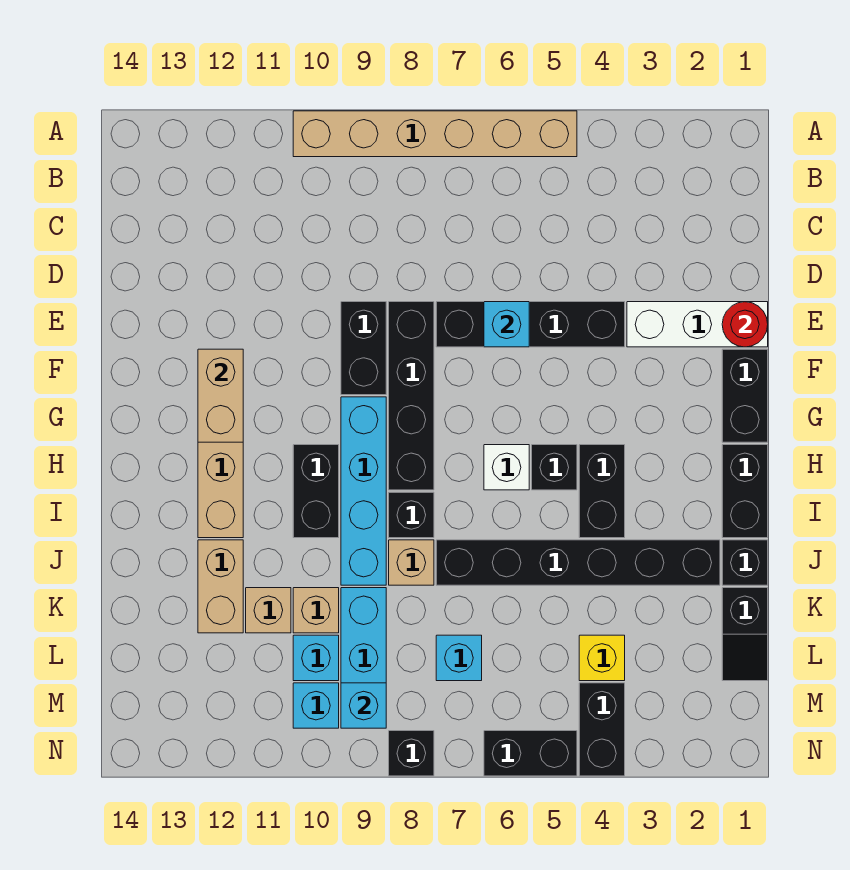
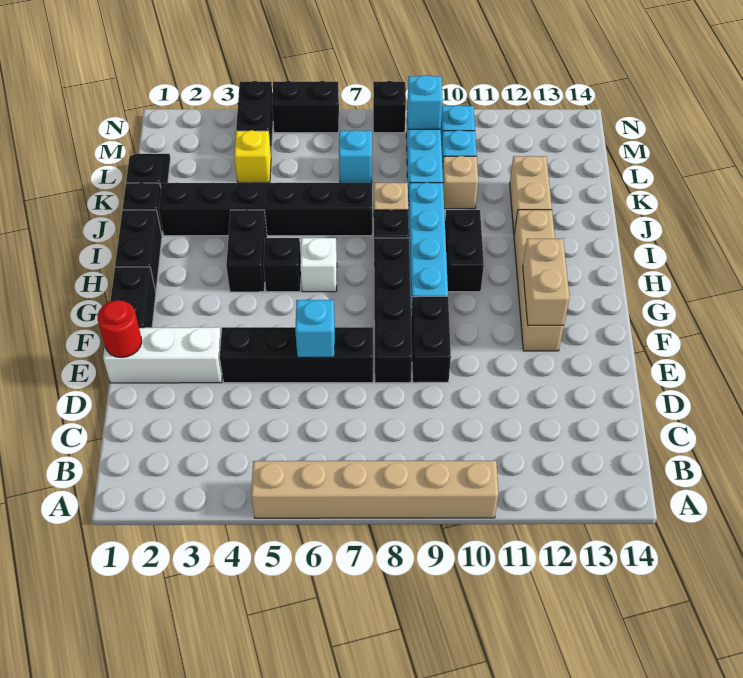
tan 1x1 brick [246,588,291,633] -> none

